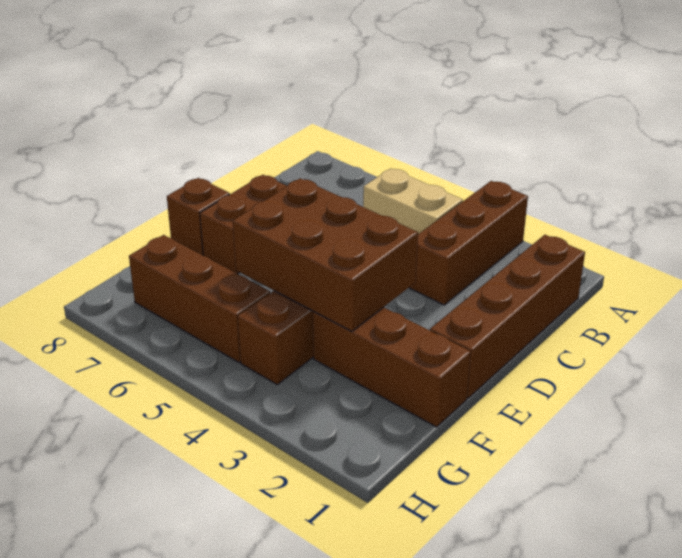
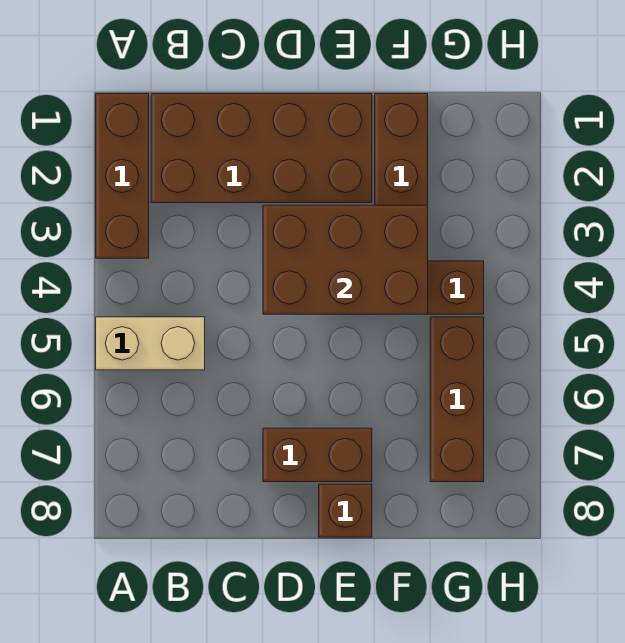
brown 1x3 brick [409,181,528,305] -> brown 1x3 brick turned to [96,94,149,258]
brown 1x4 brick [430,235,585,398] -> brown 2x4 brick [151,94,372,203]
tan 1x2 brick [363,168,463,234] -> tan 1x2 brick turned to [96,317,205,370]
brown 2x3 brick [233,178,418,331] -> brown 2x3 brick turned to [263,205,428,314]

